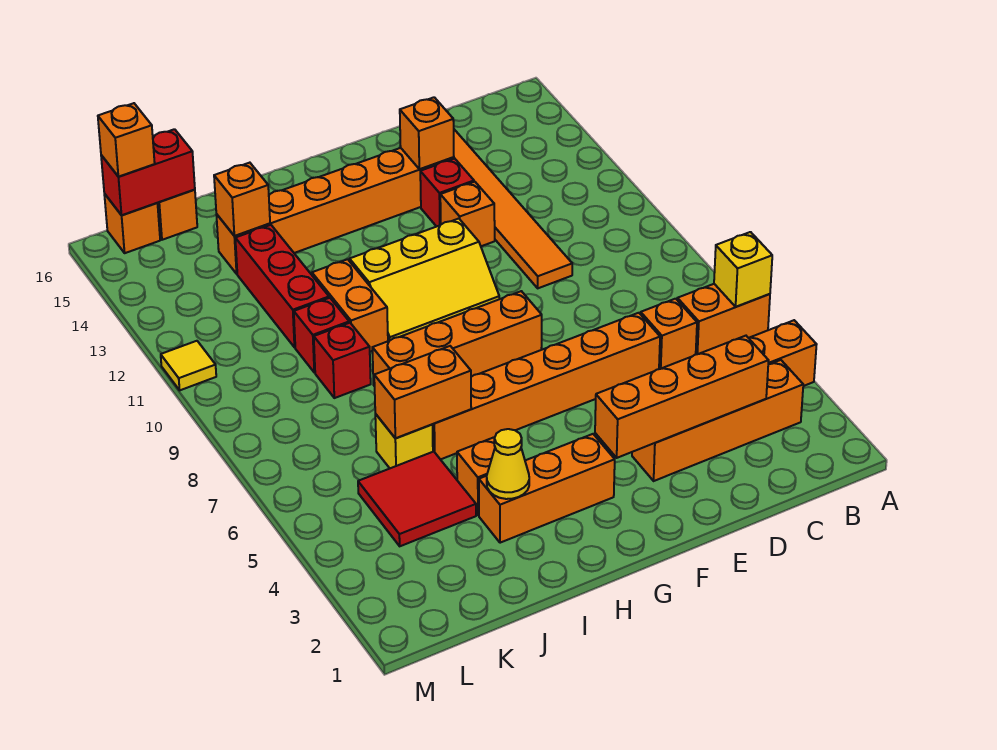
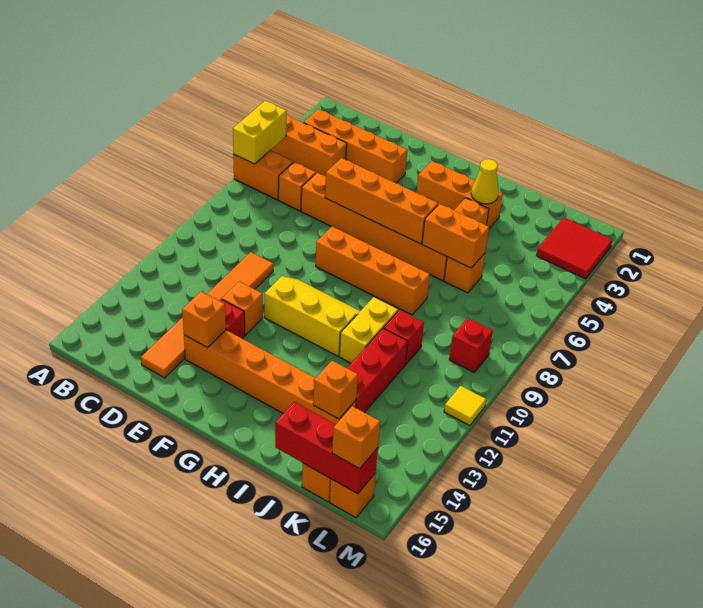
yellow 1x1 brick [714,232,772,307] -> yellow 1x2 brick [233,101,287,164]
orange 1x4 brick [595,336,769,458] -> orange 1x4 brick moved to [325,158,438,244]
orange 1x2 brick [312,259,388,352] -> yellow 1x2 brick [339,297,398,363]
red 2x2 tile [358,452,476,546] -> red 2x2 tile moved to [536,218,612,279]
yellow 1x1 brick [375,414,433,468] -> orange 1x1 brick [444,253,485,293]
red 1x1 brick [314,323,371,398] -> red 1x1 brick moved to [449,318,493,372]
red 1x2 brick [101,129,195,215] -> red 1x3 brick [275,402,378,494]

